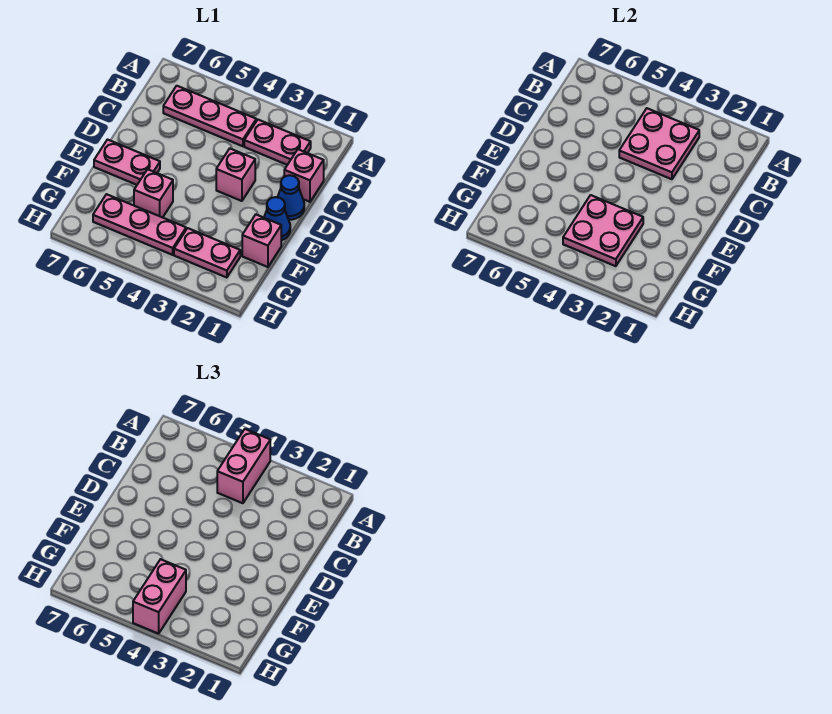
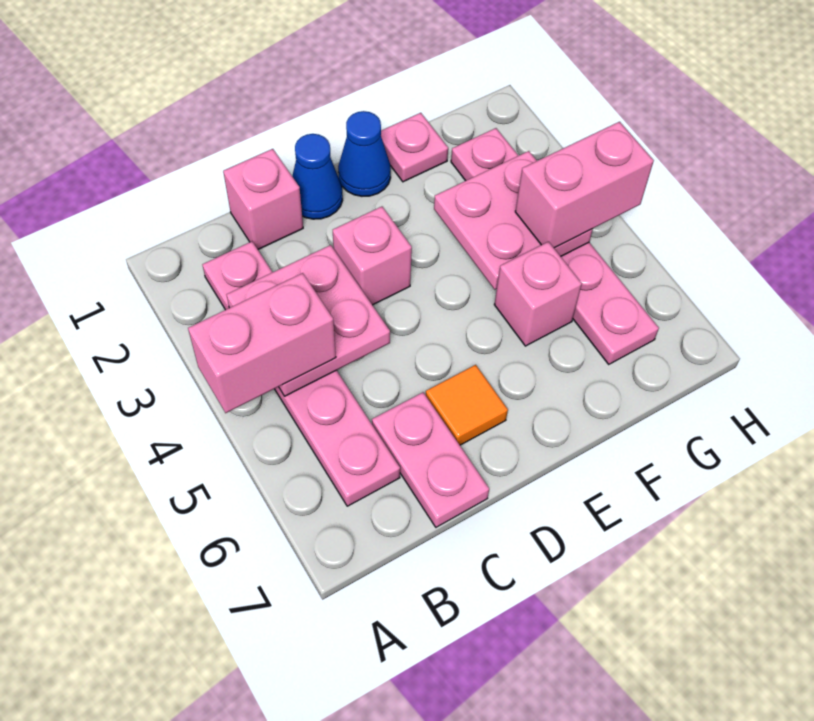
none -> orange 1x1 tile [426,365,508,445]
pink 1x2 plate [94,140,160,185] -> pink 1x2 plate moved to [372,392,489,527]
pink 1x1 brick [242,215,281,267] -> pink 1x1 plate [381,113,448,182]

